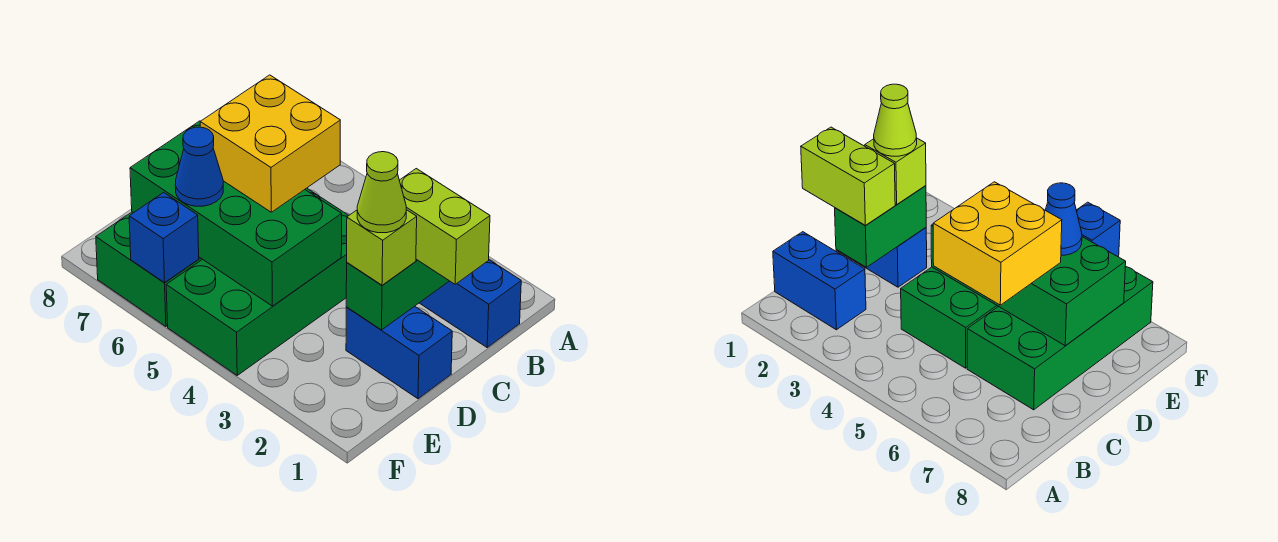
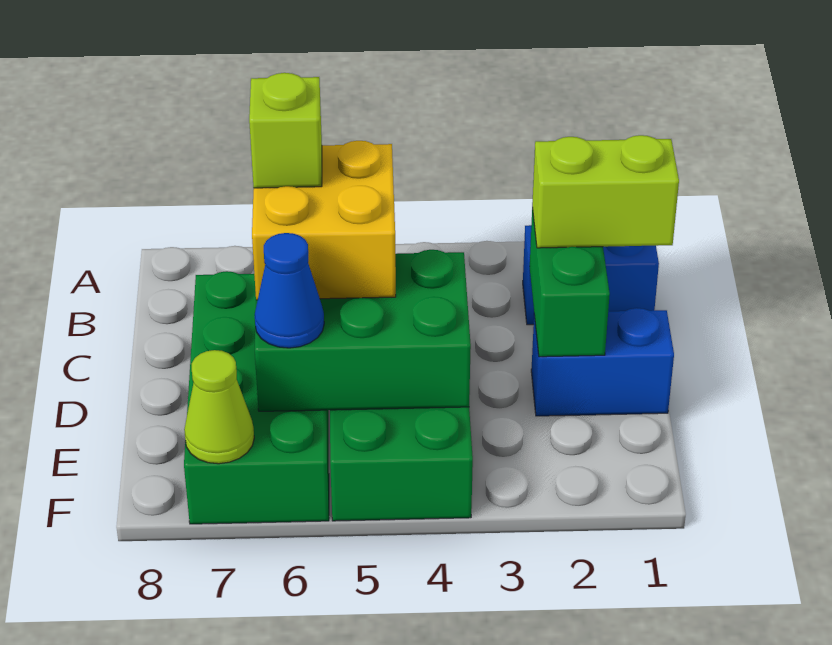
lime 1x1 brick [347,210,417,285] -> lime 1x1 brick moved to [249,73,322,188]
lime 1x1 cone [357,152,406,233] -> lime 1x1 cone moved to [184,350,254,464]
green 2x4 brick [130,121,342,306] -> green 2x3 brick [255,250,471,411]
blue 1x1 brick [129,192,199,283] -> none

